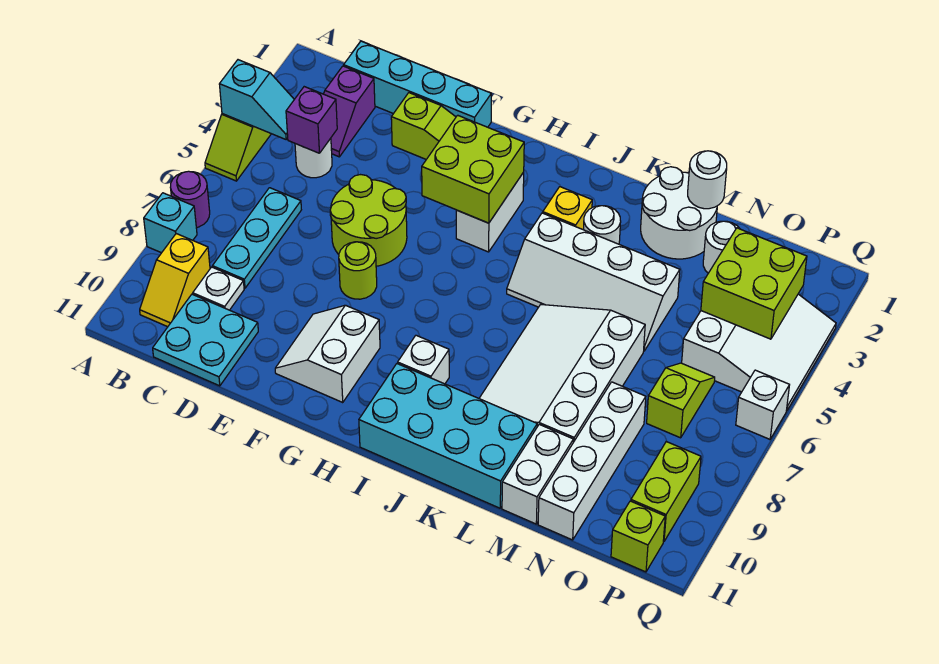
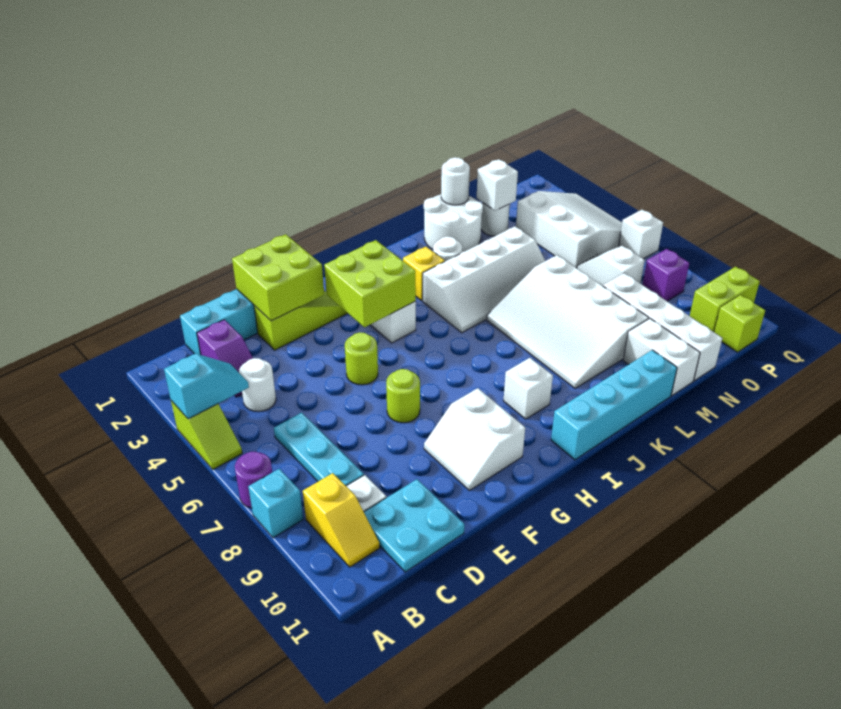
purple 1x1 brick [286,87,337,153] -> purple 1x1 brick moved to [643,249,689,301]
lime 2x2 round brick [330,175,407,266] -> lime 1x1 round brick [345,332,378,385]
cyan 2x4 brick [359,364,537,508] -> cyan 1x4 brick [551,350,677,460]
none -> white 1x1 brick [477,159,518,211]
lime 2x2 brick [701,228,807,339] -> lime 2x2 brick moved to [232,234,324,321]
lime 1x2 slope [647,363,715,438] -> white 1x2 slope [577,246,645,286]
lime 1x2 brick [631,441,701,542] -> lime 1x2 brick turned to [690,267,760,332]

